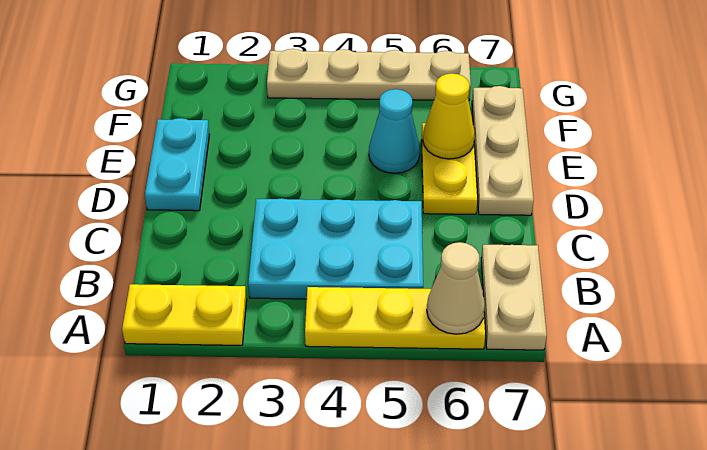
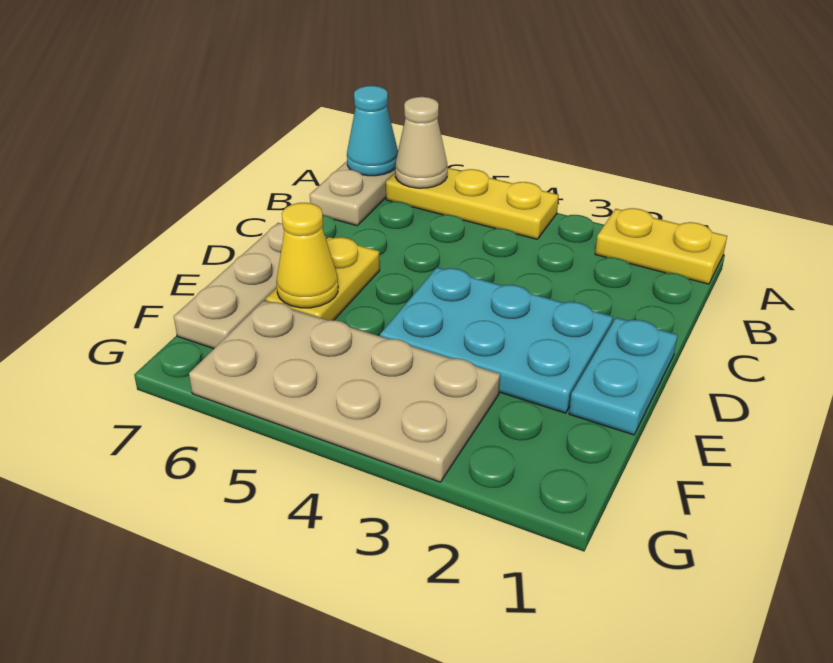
cyan 2x3 plate [248,198,423,299] -> cyan 2x3 plate moved to [380,267,613,413]
cyan 1x1 cone [369,89,420,173] -> cyan 1x1 cone moved to [347,86,398,176]
tan 1x4 plate [267,49,471,101] -> tan 2x4 plate [189,301,500,482]

